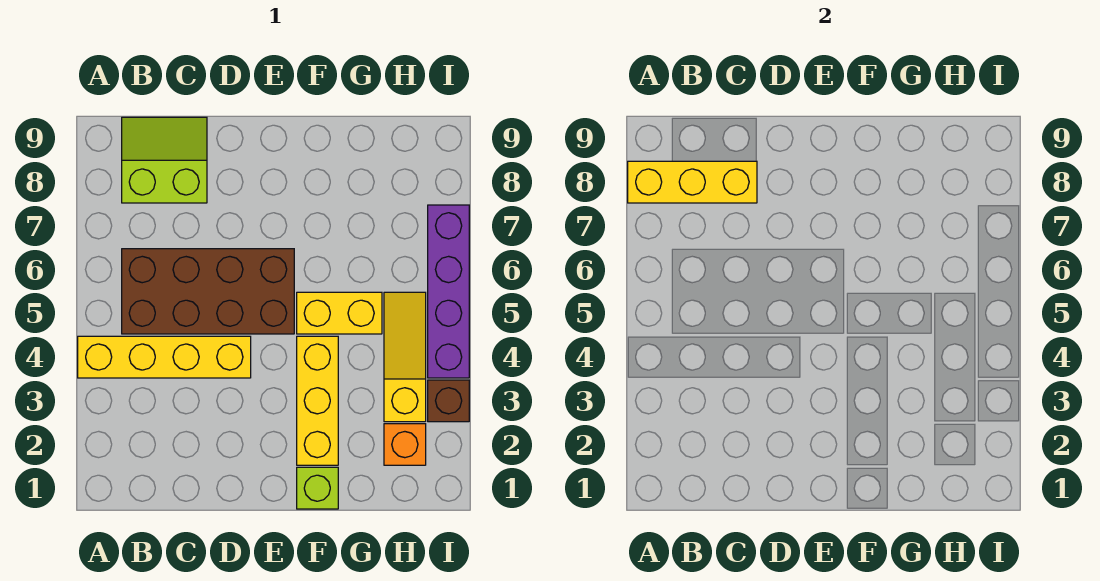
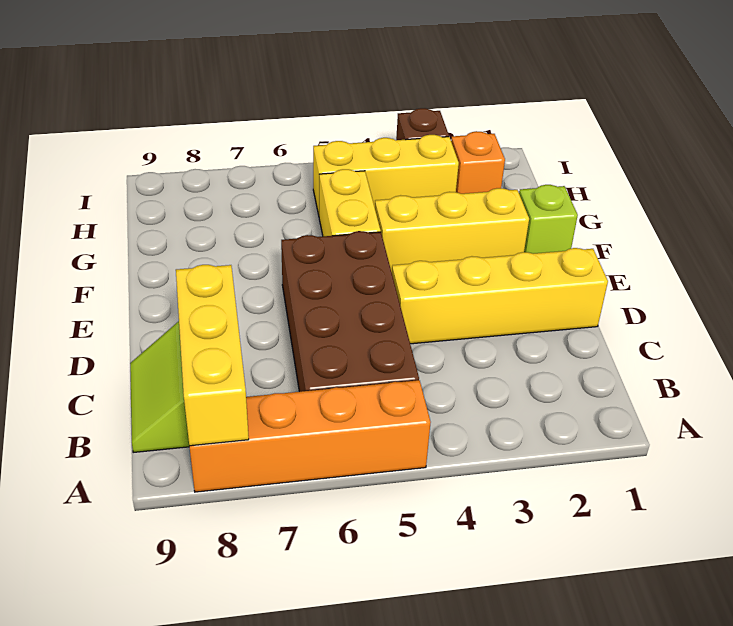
yellow 1x4 brick [78,336,251,378] -> yellow 1x4 brick turned to [392,248,608,344]
none -> orange 1x4 brick [189,380,431,492]
yellow 1x3 slope [384,292,426,422] -> yellow 1x3 brick [313,135,459,215]
purple 1x4 brick [428,205,469,378] -> none

